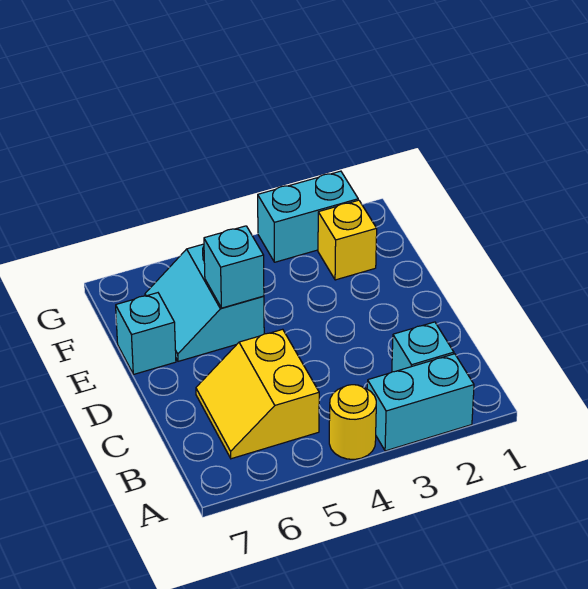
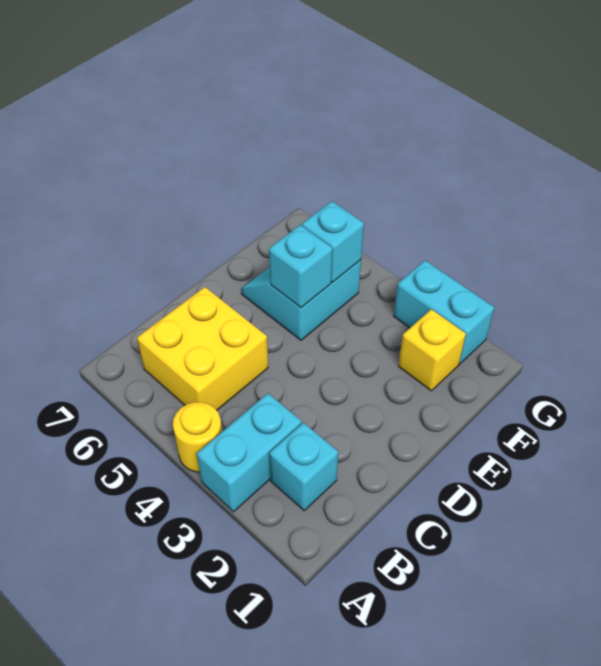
cyan 1x2 brick [367,354,474,451] -> cyan 1x2 brick turned to [197,393,302,511]
yellow 2x2 slope [196,329,319,459] -> yellow 2x2 brick [137,287,268,410]
cyan 1x1 brick [116,293,176,374] -> cyan 1x1 brick moved to [302,201,364,282]

